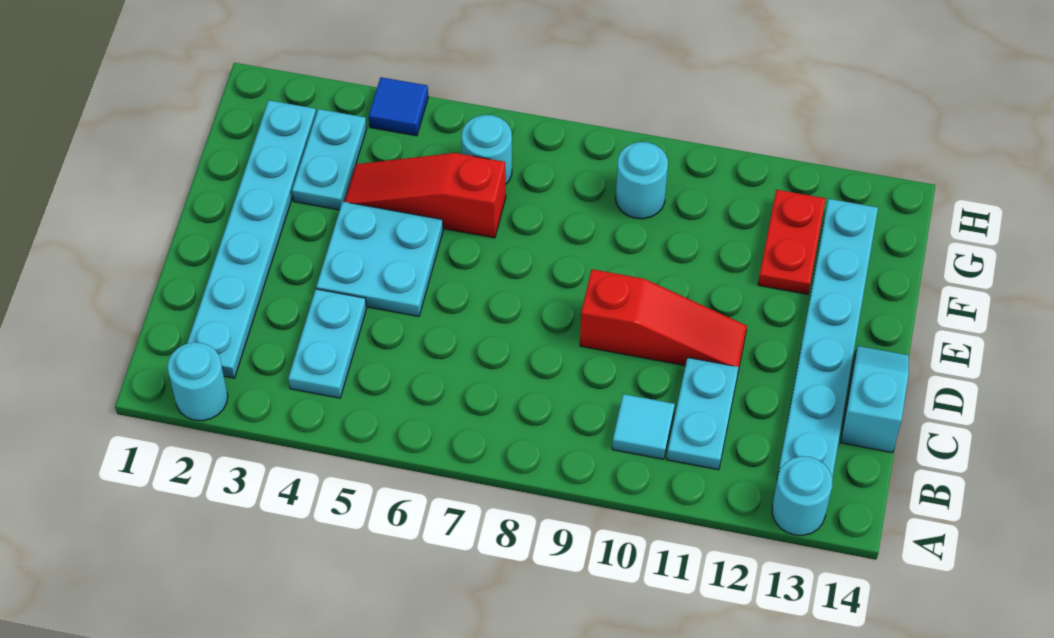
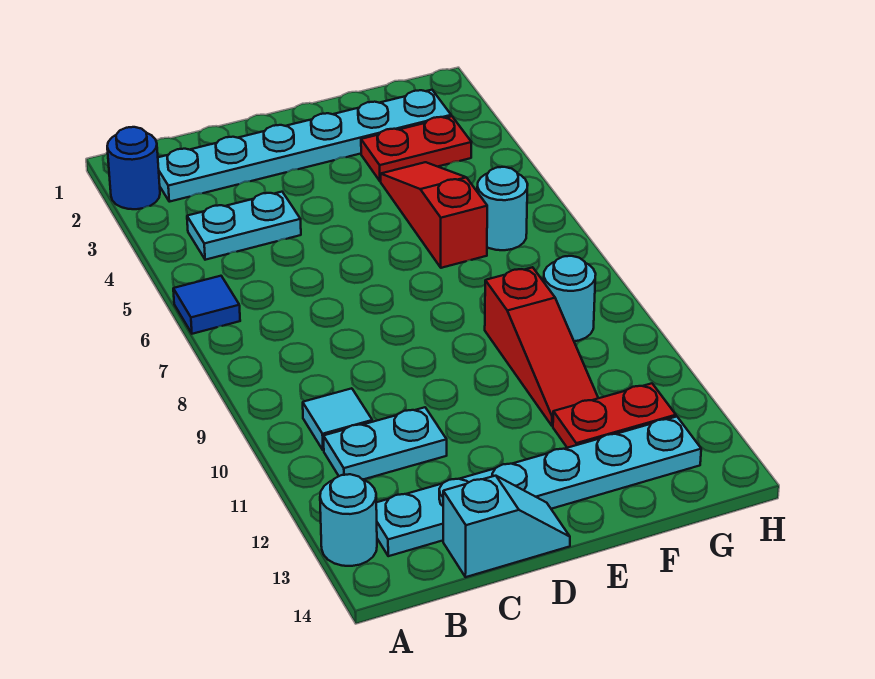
cyan 1x1 round brick [167,342,228,421] -> blue 1x1 round brick [107,127,160,209]
cyan 2x2 plate [316,202,443,316] -> none
red 1x3 slope [580,269,747,367] -> red 1x3 slope moved to [485,267,598,426]
cyan 1x2 plate [292,109,367,210] -> red 1x2 plate [361,116,471,181]
blue 1x1 tile [369,77,428,136] -> blue 1x1 tile moved to [173,276,240,334]

